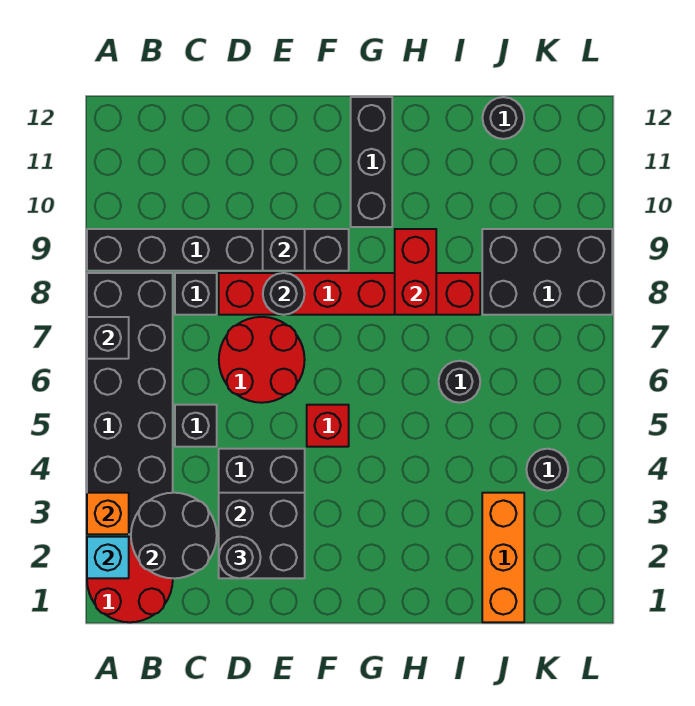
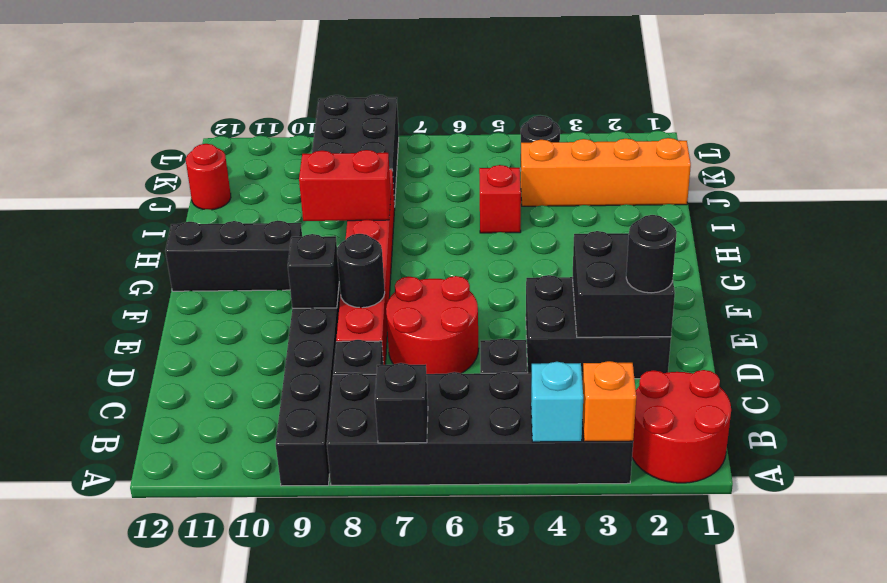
cyan 1x1 brick [87,537,129,578] -> cyan 1x1 brick moved to [531,362,583,442]
black 2x2 round brick [131,493,217,578] -> none
red 1x1 brick [307,405,349,447] -> red 1x1 brick moved to [479,165,521,233]
black 1x1 round brick [439,361,480,403] -> none
orange 1x3 brick [482,493,524,622] -> orange 1x4 brick [521,138,691,206]
black 1x1 round brick [483,97,524,139] -> red 1x1 round brick [186,144,231,210]

